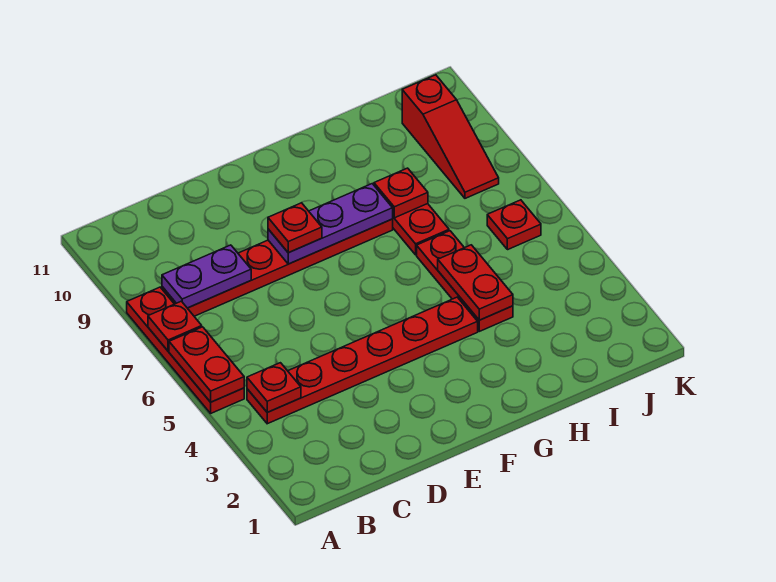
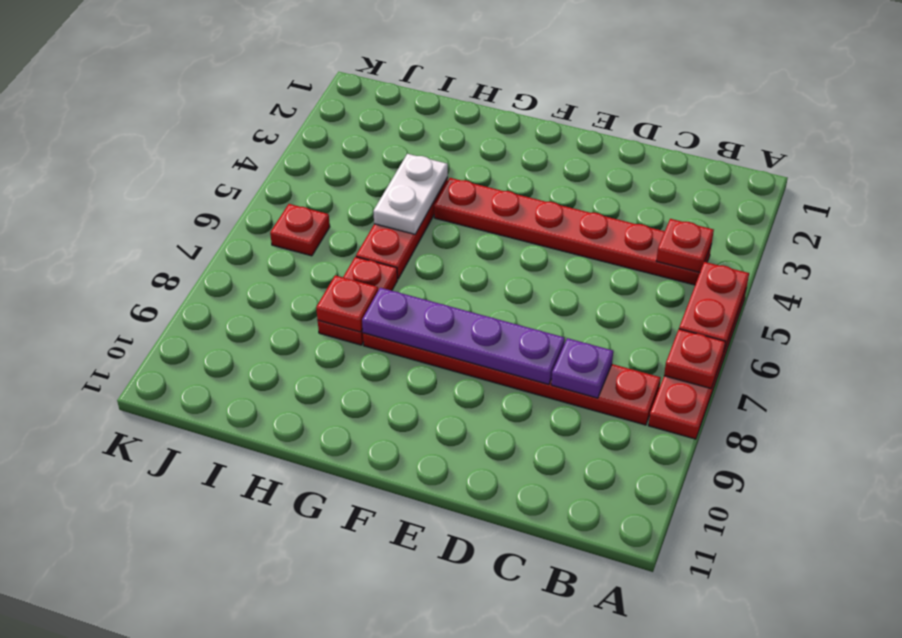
purple 1x2 plate [162,245,251,308] -> purple 1x1 plate [551,338,613,398]
purple 1x3 plate [268,184,393,264] -> purple 1x4 plate [362,288,565,385]
red 1x1 plate [268,203,322,252] -> none
red 1x2 plate [438,245,513,320] -> white 1x2 plate [373,154,448,234]
red 1x3 slope [402,75,499,198] -> none

